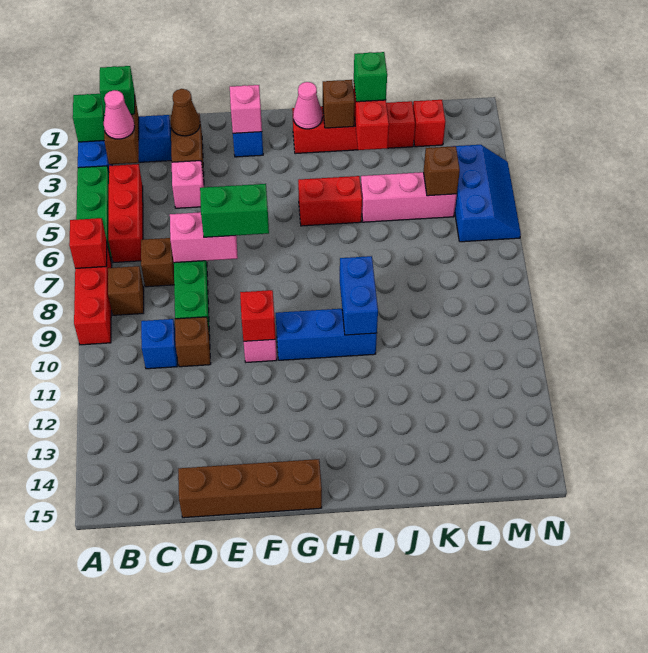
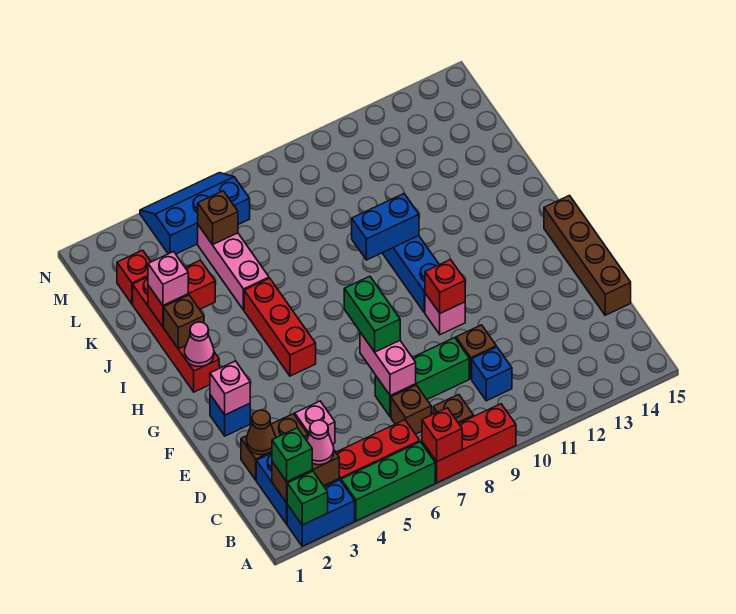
red 1x2 brick [298,176,362,226] -> red 1x3 brick [244,278,316,376]
green 1x1 brick [354,52,387,102] -> pink 1x1 brick [148,252,188,305]

